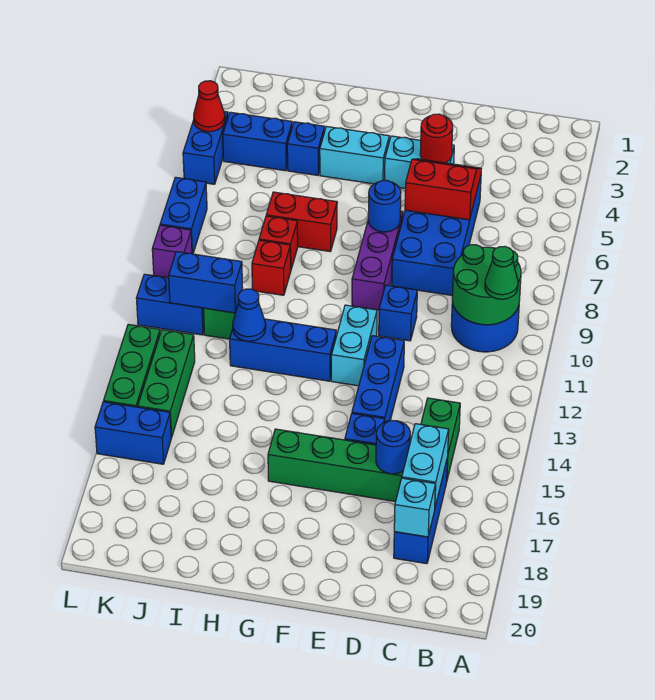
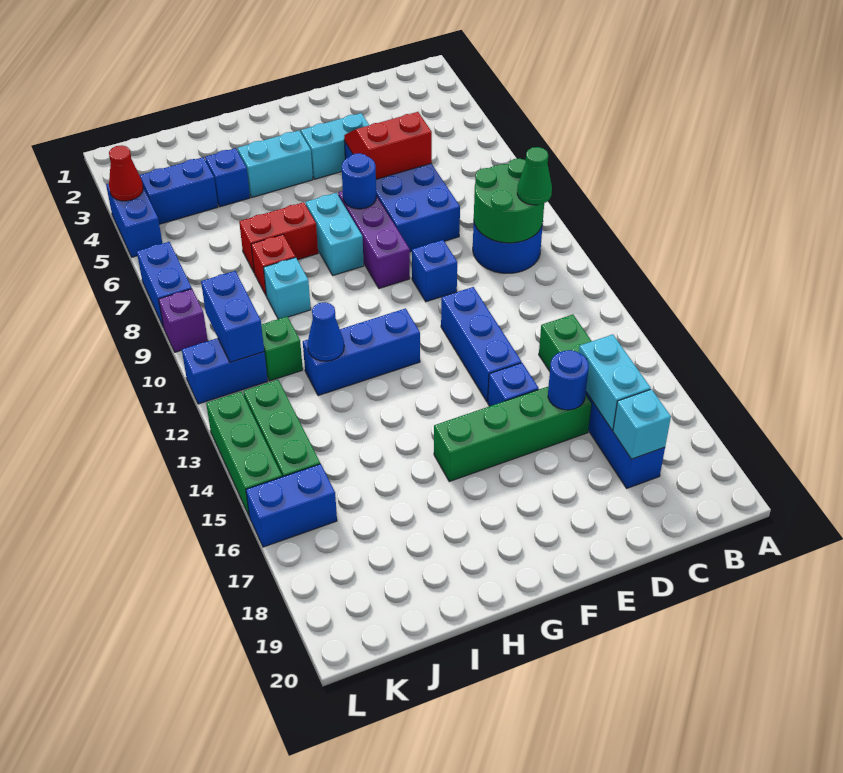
red 1x1 round brick [420,114,453,163] -> none
cyan 1x2 brick [331,305,377,386] -> cyan 1x2 brick moved to [306,193,364,275]
red 1x1 brick [252,240,291,295] -> cyan 1x1 brick [264,257,311,319]
blue 1x2 brick [169,252,243,313] -> blue 1x2 brick turned to [201,271,264,362]

